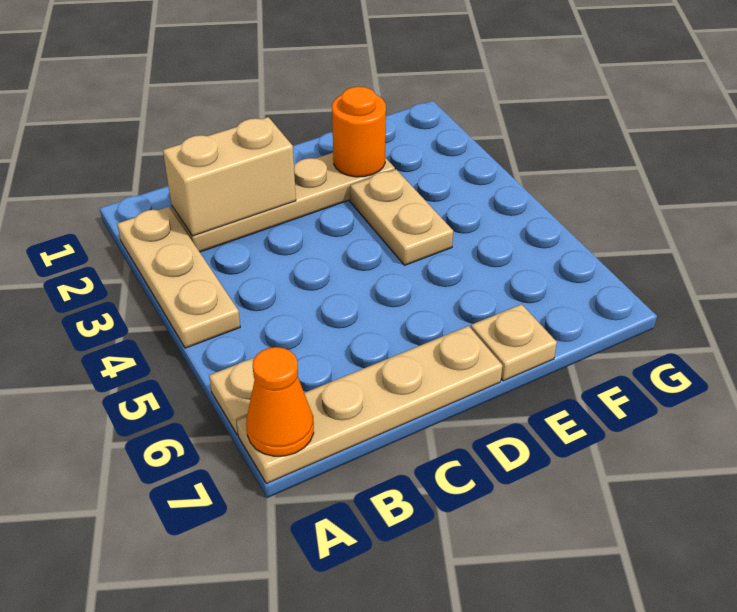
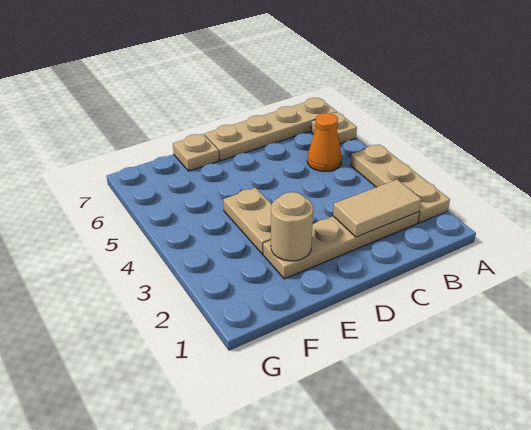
orange 1x1 cone [246,347,314,456] -> orange 1x1 cone moved to [307,113,342,172]
tan 1x2 brick [163,117,296,236] -> tan 1x2 tile [333,180,421,237]
orange 1x1 round brick [332,87,386,177] -> tan 1x1 round brick [271,192,313,261]

